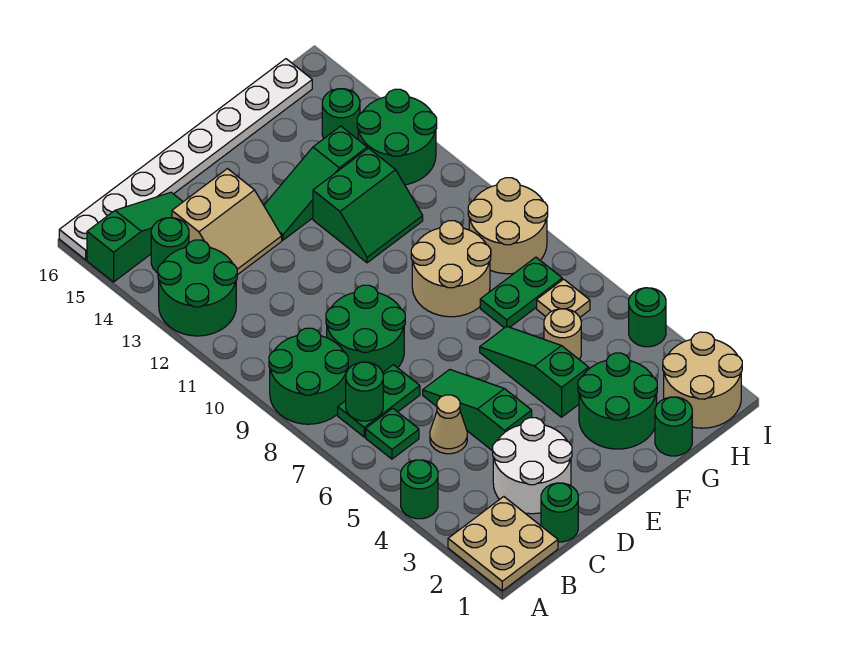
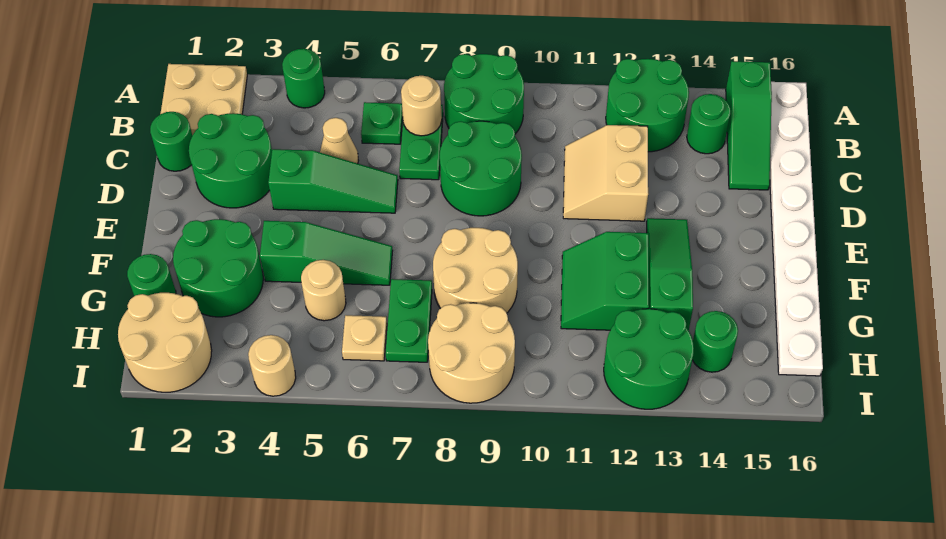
green 1x1 round brick [346,362,383,421] -> tan 1x1 round brick [401,76,442,136]
white 2x2 round brick [493,418,572,514] -> green 2x2 round brick [189,113,272,208]
tan 2x2 slope [172,169,282,275] -> tan 2x2 slope moved to [563,125,648,221]
green 1x1 round brick [629,288,666,347] -> tan 1x1 round brick [248,335,296,396]

